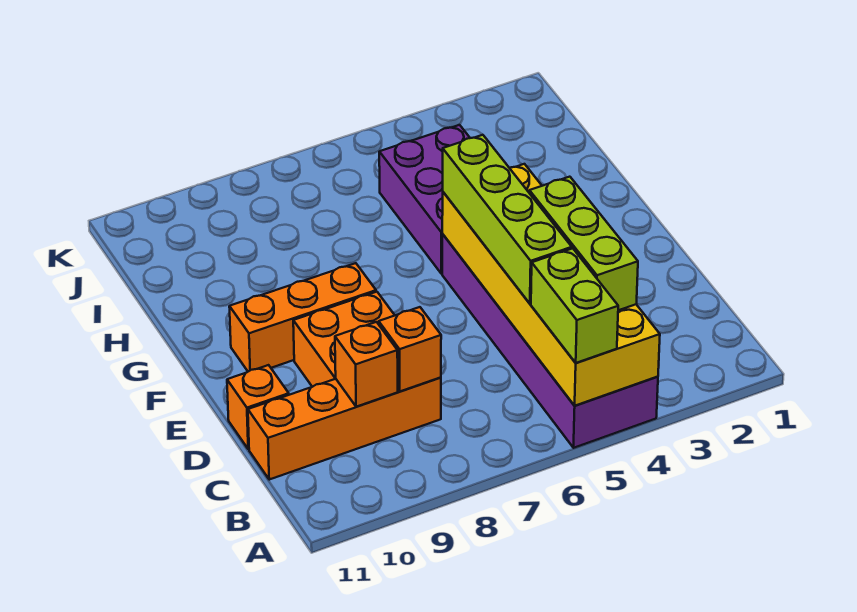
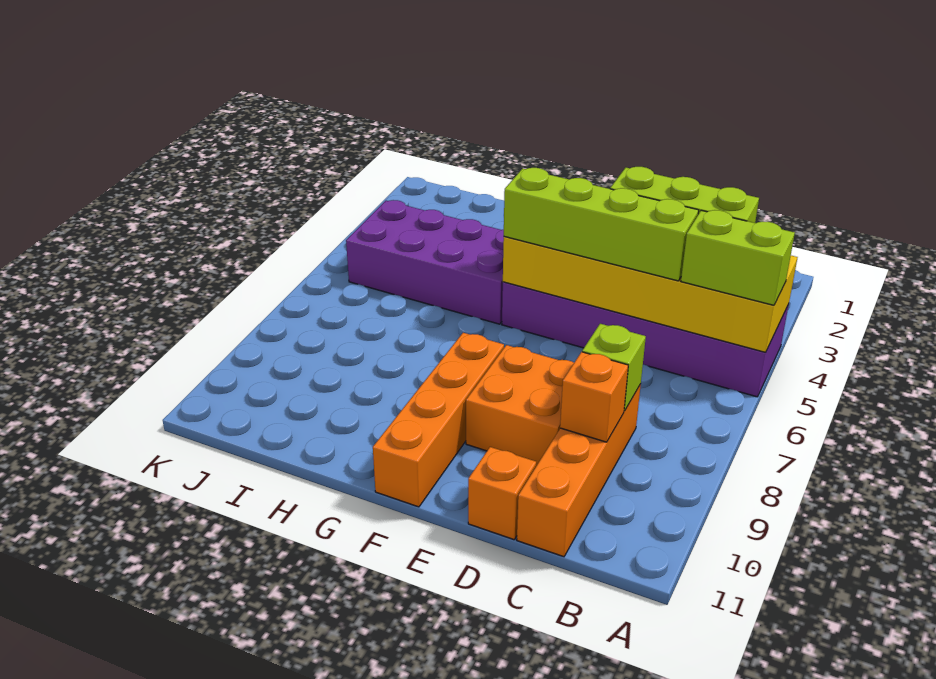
orange 1x1 brick [379,307,441,392] -> lime 1x1 brick [582,324,646,411]
orange 1x3 brick [229,263,376,372] -> orange 1x4 brick [373,333,504,507]
purple 2x3 brick [379,125,470,274] -> purple 2x4 brick [346,200,504,324]

